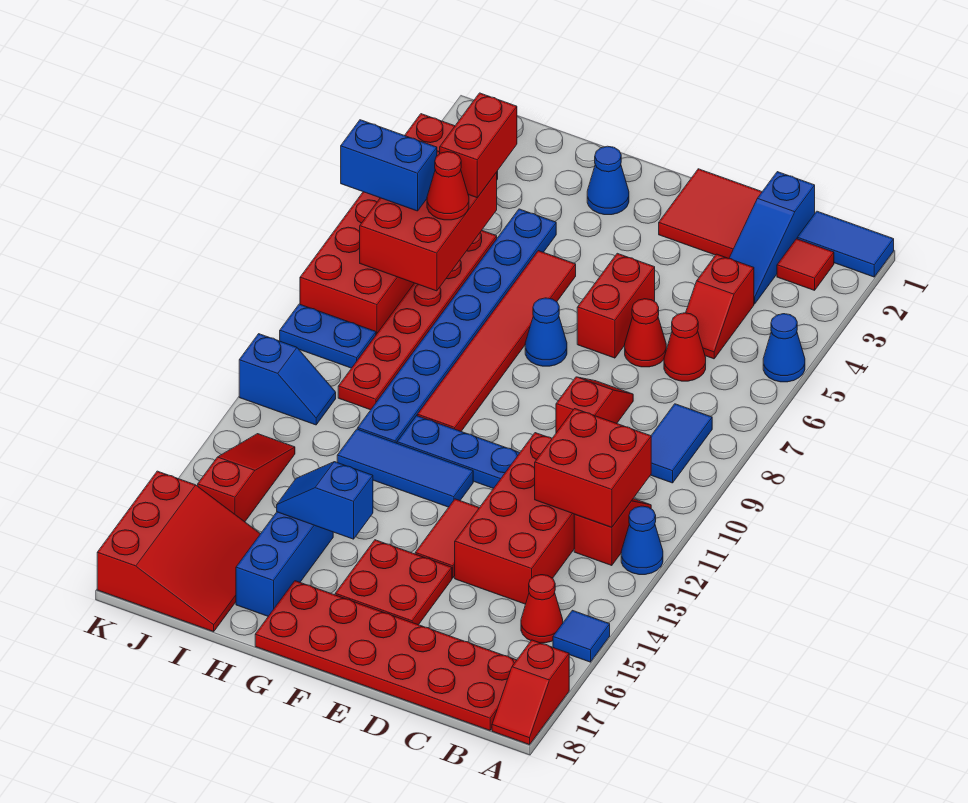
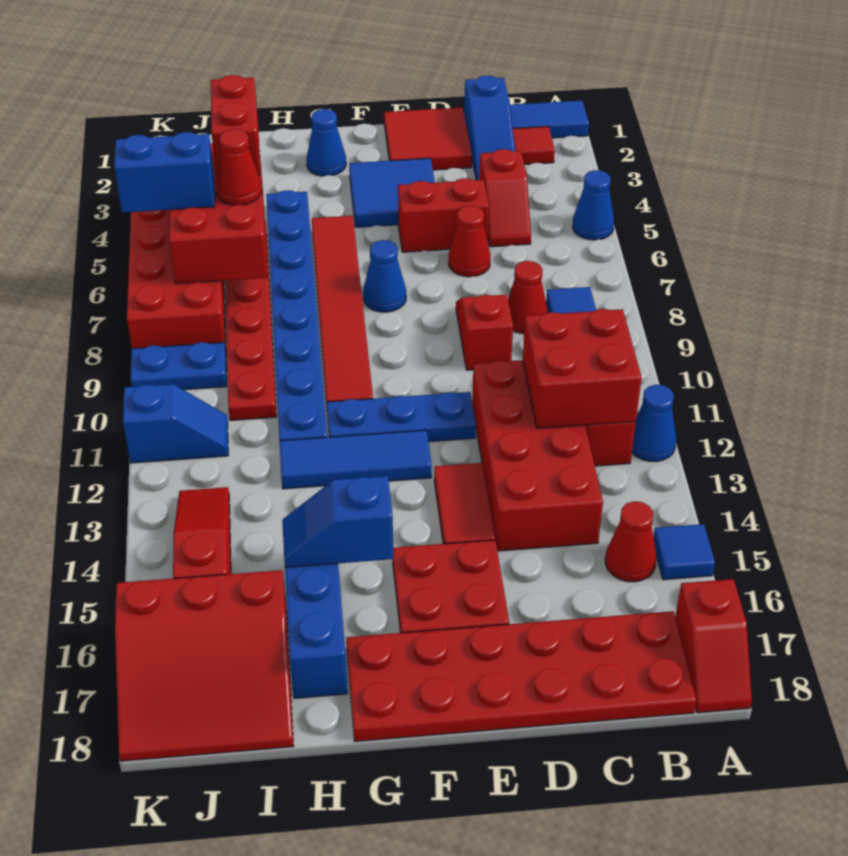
red 1x1 cone [664,313,706,381] -> red 1x1 cone moved to [508,261,548,334]
none -> blue 2x2 tile [349,158,435,227]
red 1x2 brick [577,253,655,358] -> red 1x2 brick turned to [398,178,489,252]
red 3x3 slope [97,471,260,632] -> red 3x3 slope turned to [115,570,293,761]

